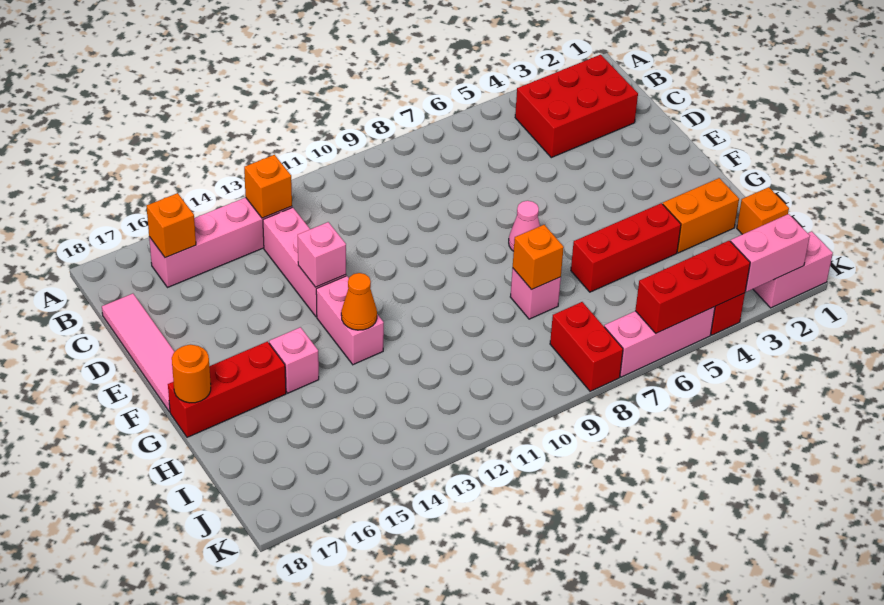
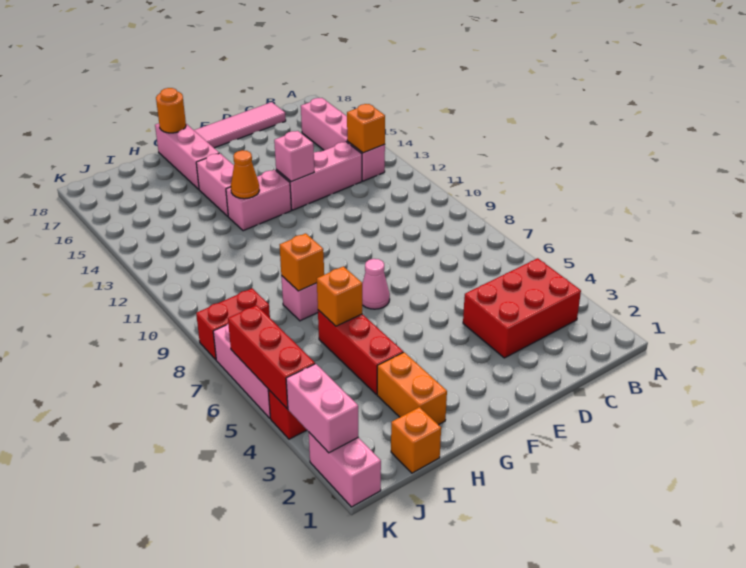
red 2x3 brick [515,55,638,158] -> red 2x3 brick turned to [463,258,581,358]
orange 1x1 brick [146,193,196,258] -> orange 1x1 brick moved to [317,266,362,326]
pink 1x1 brick [269,327,319,393] -> pink 1x2 brick [196,153,234,216]
red 1x3 brick [168,341,286,437] -> pink 1x3 brick [155,123,219,189]

